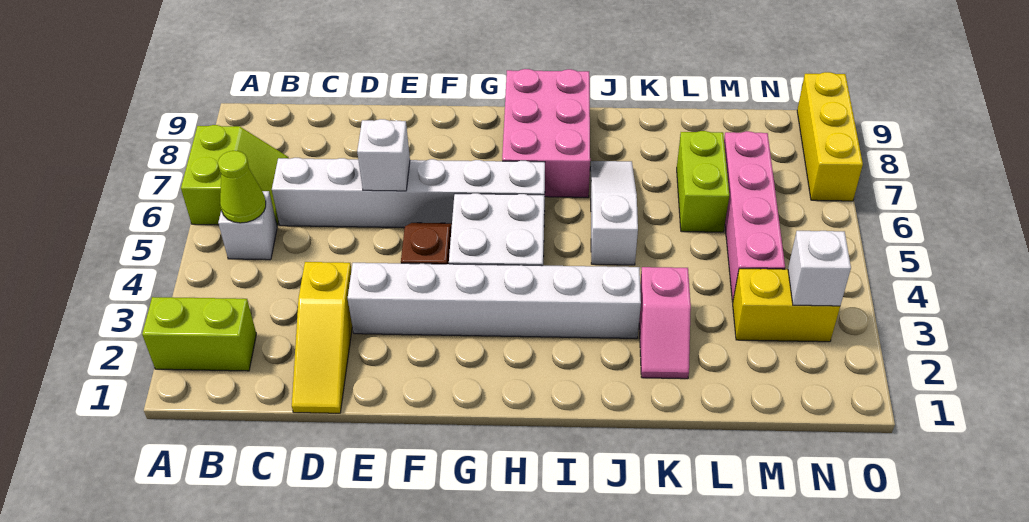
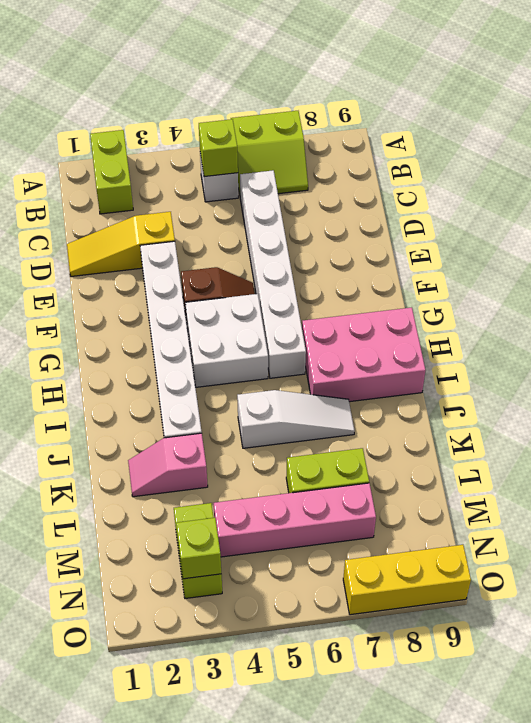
lime 1x1 cone [218,151,266,223] -> lime 1x1 brick [199,119,238,177]
white 1x1 brick [357,119,410,191] -> none
yellow 1x2 brick [733,269,840,342] -> lime 1x2 brick [174,503,222,598]
white 1x1 brick [788,231,851,306] -> lime 1x1 brick [176,518,221,579]

